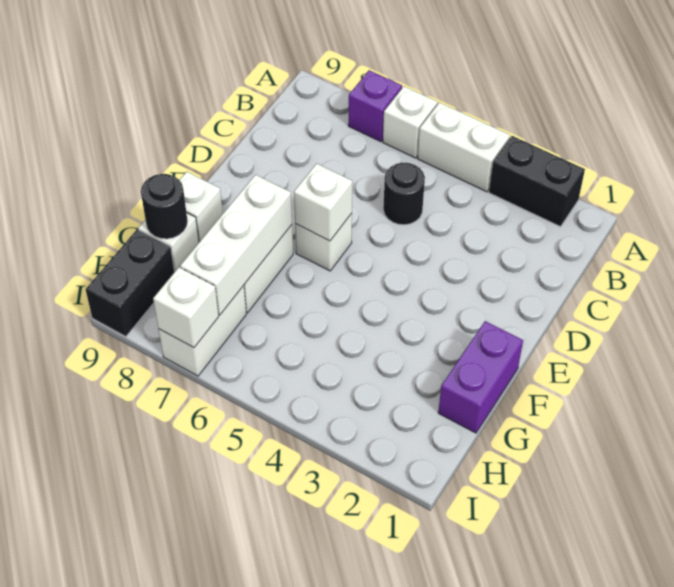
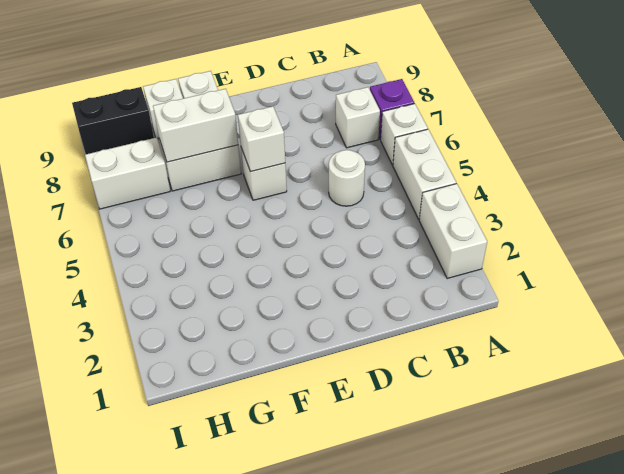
black 1x2 brick [489,136,585,227] -> white 1x2 brick [419,184,487,279]
black 1x1 round brick [383,163,425,225] -> white 1x1 round brick [329,150,365,206]
purple 1x2 brick [438,321,523,433] -> none
white 1x3 brick [180,175,292,315] -> white 1x2 brick [153,89,238,162]
black 1x1 round brick [141,174,188,239] -> none
white 1x1 brick [153,267,219,348] -> white 1x1 brick moved to [335,87,380,148]

